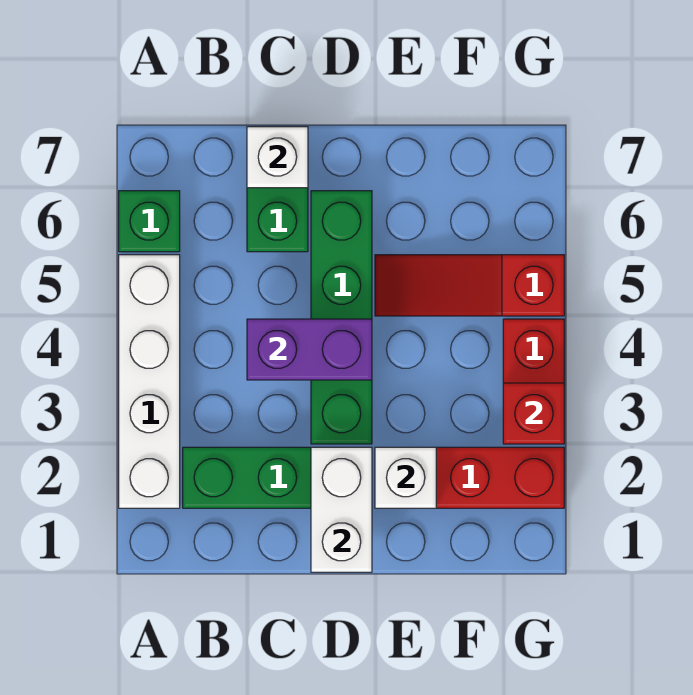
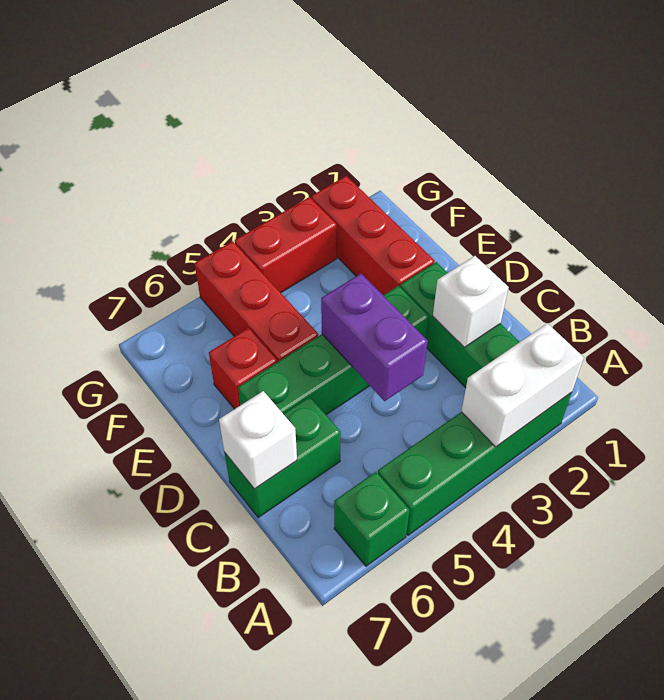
white 1x4 brick [119,255,180,508] -> green 1x4 brick [378,392,572,535]
white 1x2 brick [311,447,372,572] -> white 1x2 brick moved to [461,323,584,447]
white 1x1 brick [375,447,436,508] -> white 1x1 brick moved to [433,256,509,347]
red 1x3 slope [375,255,564,316] -> red 1x3 brick [195,241,318,362]
red 1x1 brick [503,383,564,444] -> red 1x1 brick moved to [209,328,277,409]

